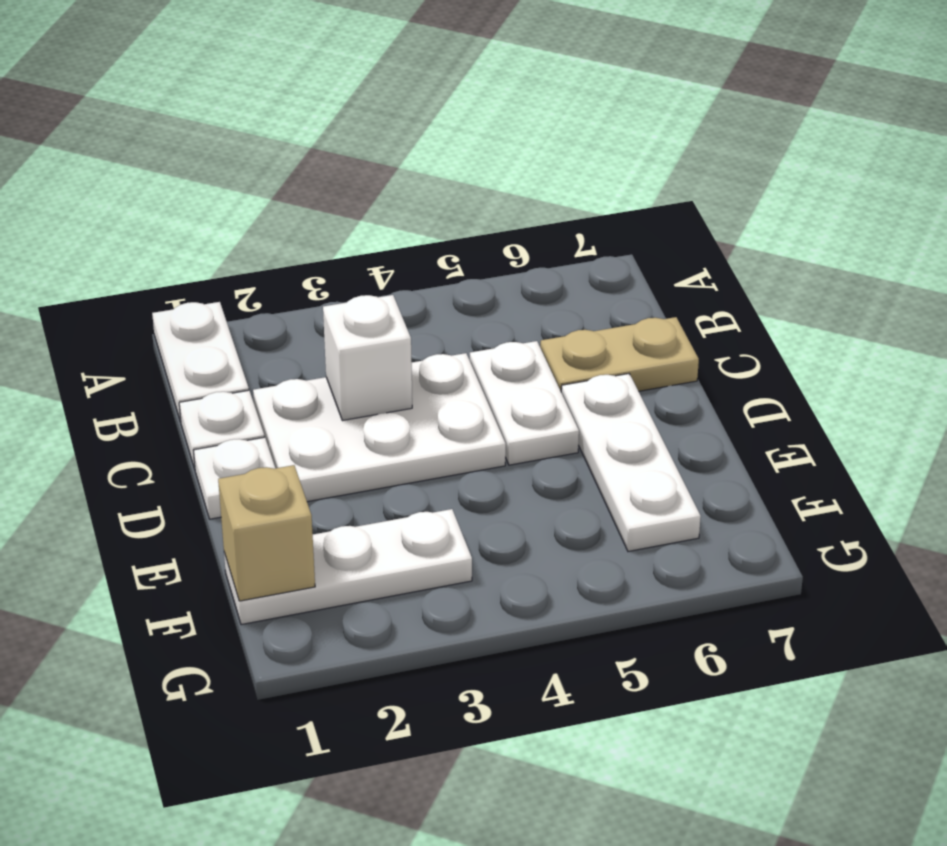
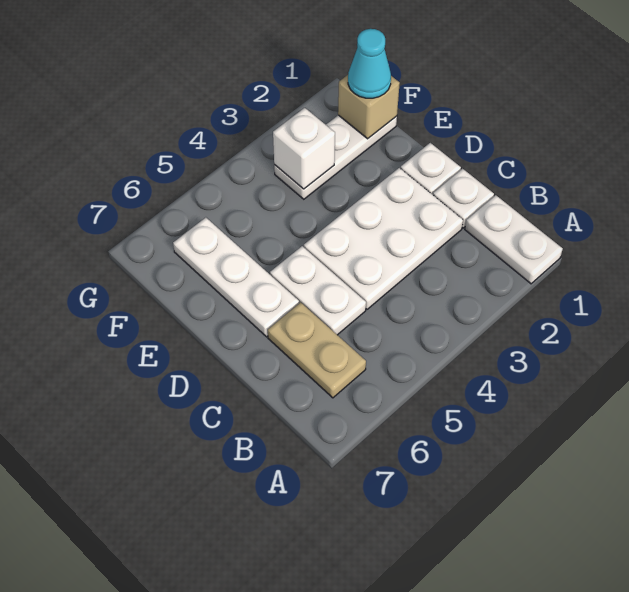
white 1x1 brick [323,295,412,421] -> white 1x1 brick moved to [273,108,335,189]
tan 1x2 plate [540,317,699,391] -> tan 1x2 plate turned to [268,302,366,398]
none -> cyan 1x1 cone [348,29,391,98]

